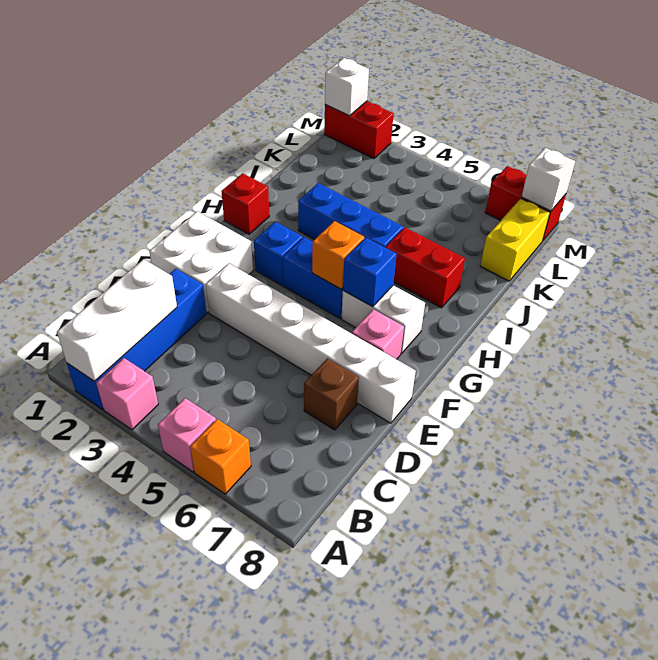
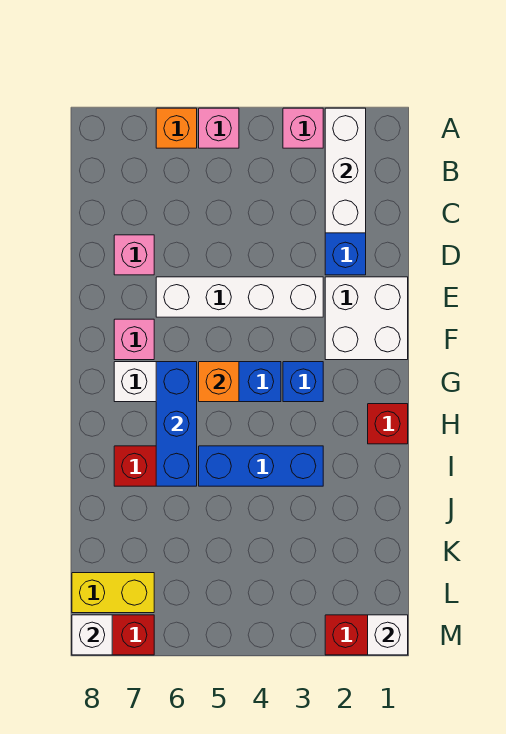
brown 1x1 brick [304,358,359,430] -> pink 1x1 brick [114,235,154,275]
white 1x6 brick [206,264,416,423] -> white 1x4 brick [156,277,323,317]
blue 1x1 brick [343,238,397,307] -> blue 1x3 brick [156,362,197,486]
yellow 1x2 brick [480,198,550,281] -> yellow 1x2 brick turned to [72,573,154,613]

